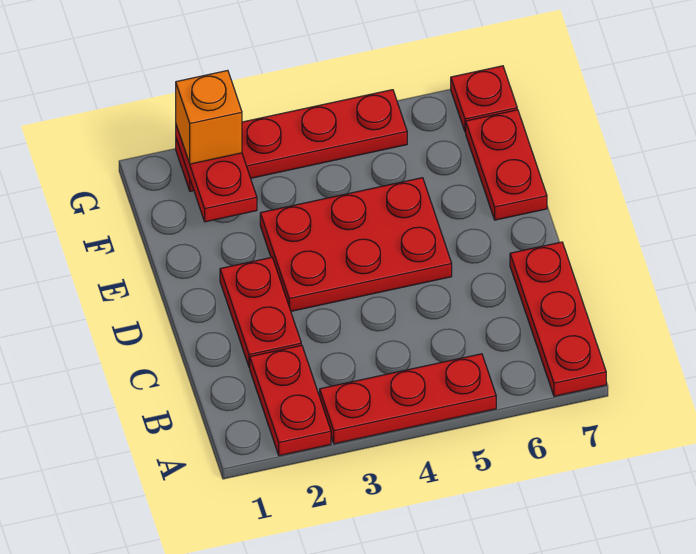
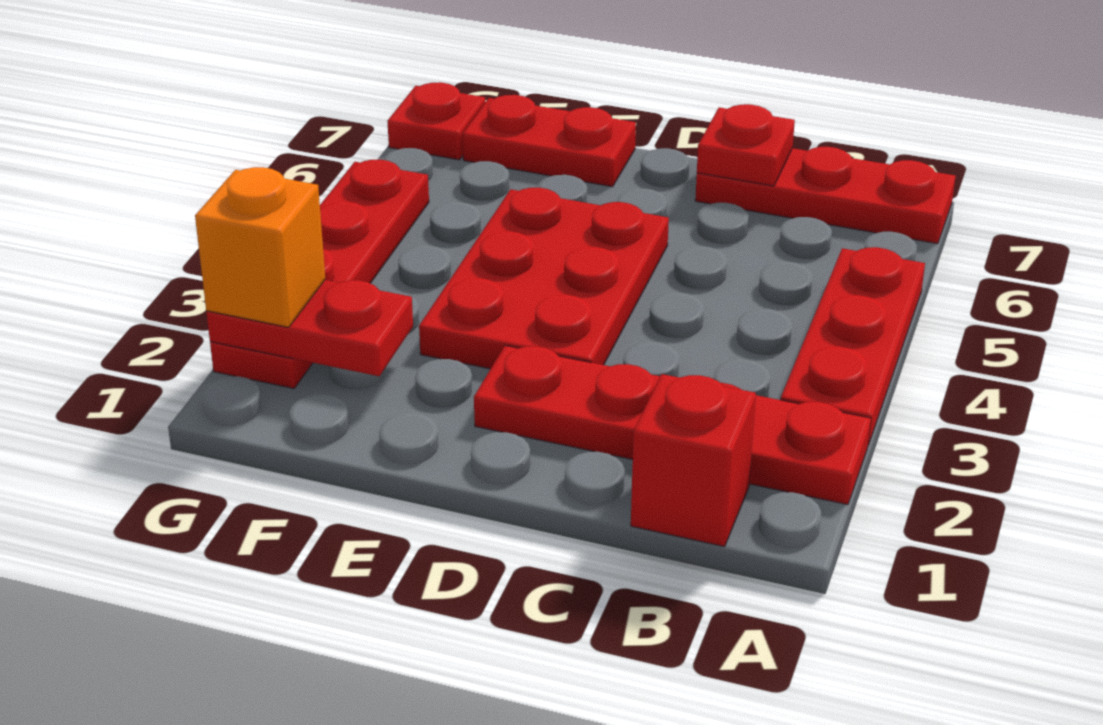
none -> red 1x1 brick [631,374,756,547]
none -> red 1x1 plate [697,104,795,186]

